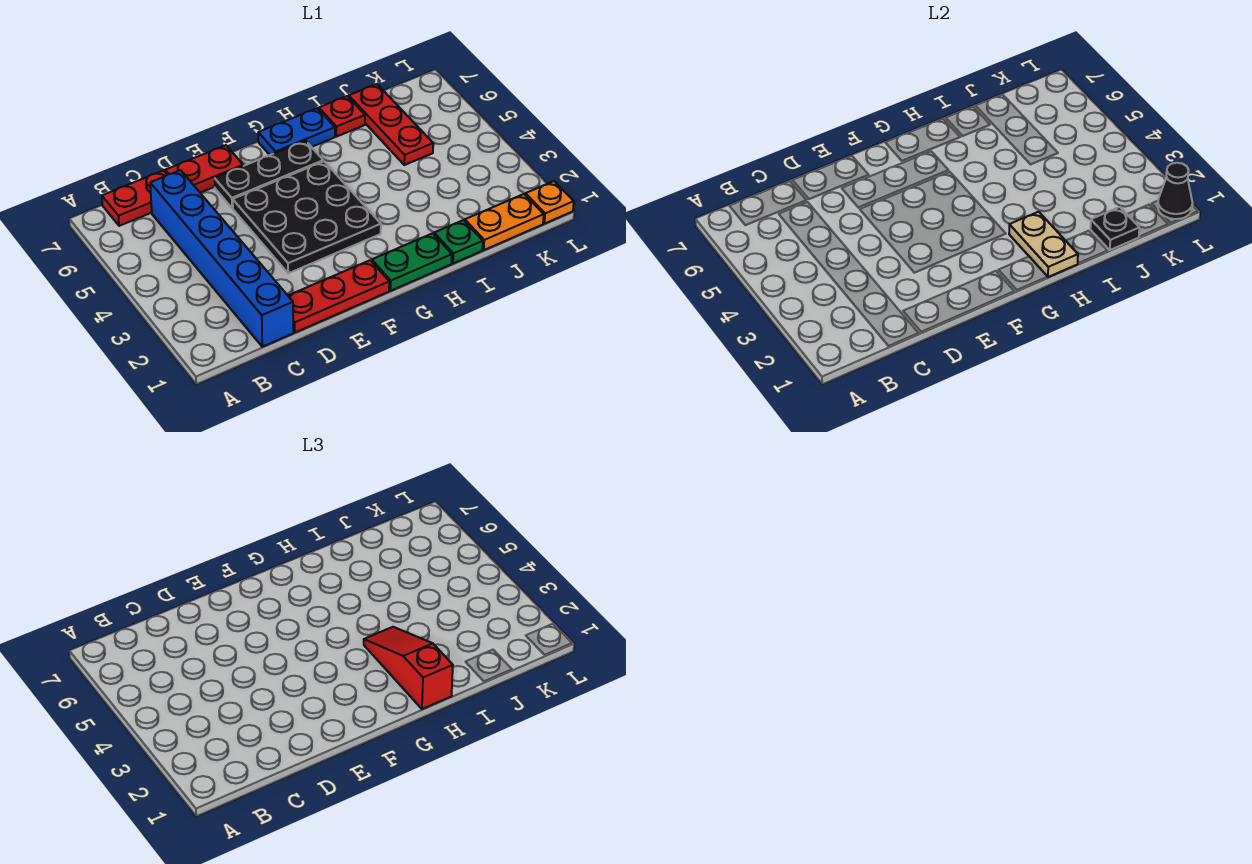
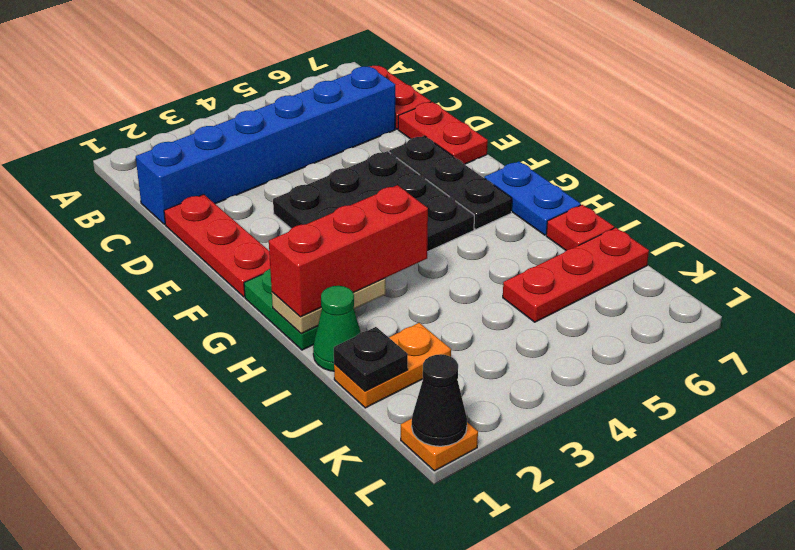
red 1x3 slope [364,627,453,709] -> red 1x3 brick [269,185,428,317]
green 1x1 plate [434,220,483,264] -> green 1x1 cone [313,286,361,371]
orange 1x2 plate [465,194,544,250] -> orange 1x2 plate turned to [334,323,451,408]

